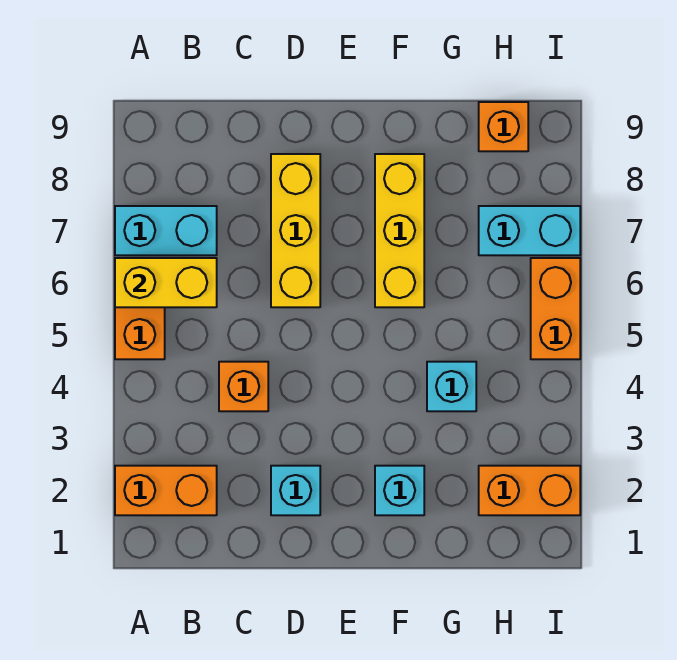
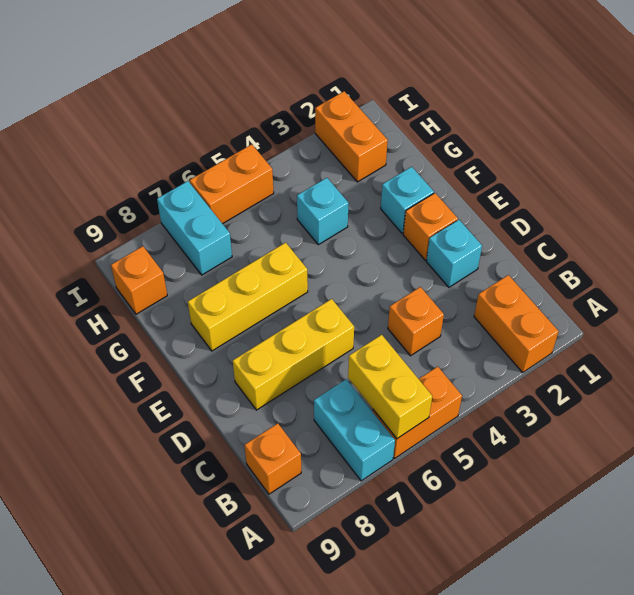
none -> orange 1x1 brick [245,423,301,494]
none -> orange 1x1 brick [403,193,458,260]

